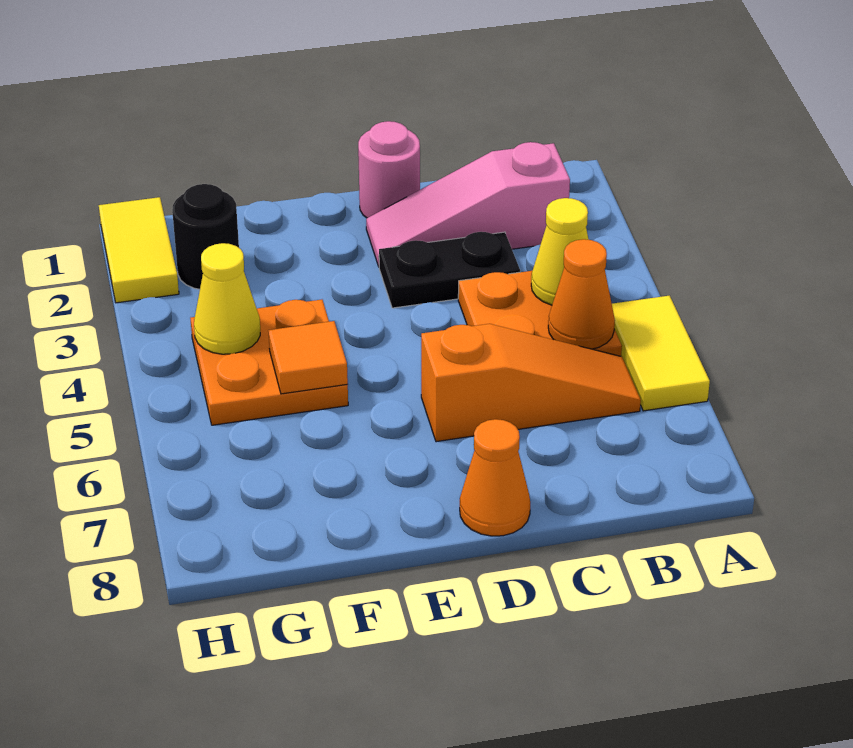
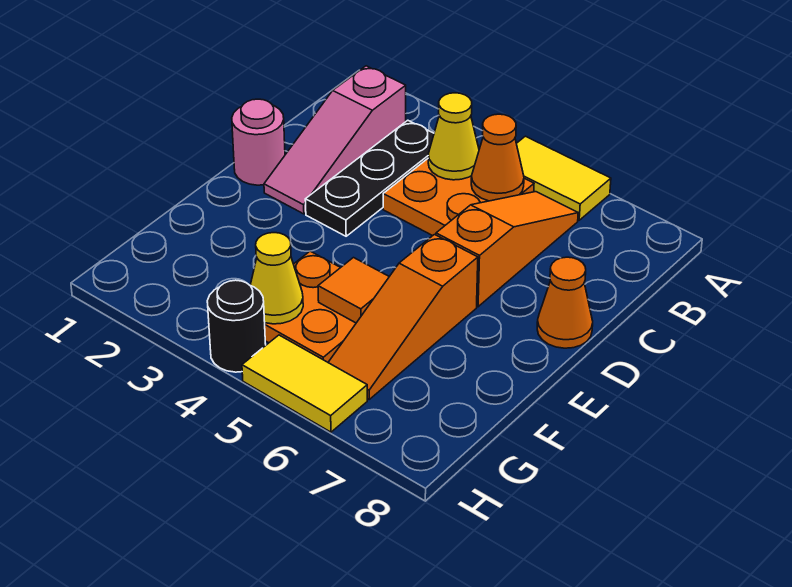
black 1x2 plate [379,232,520,308] -> black 1x3 plate [305,120,434,236]
none -> orange 1x3 slope [328,235,478,399]
black 1x1 round brick [172,184,239,289] -> black 1x1 round brick moved to [207,280,266,372]
yellow 1x2 tile [99,197,179,303] -> yellow 1x2 tile moved to [242,335,367,432]

